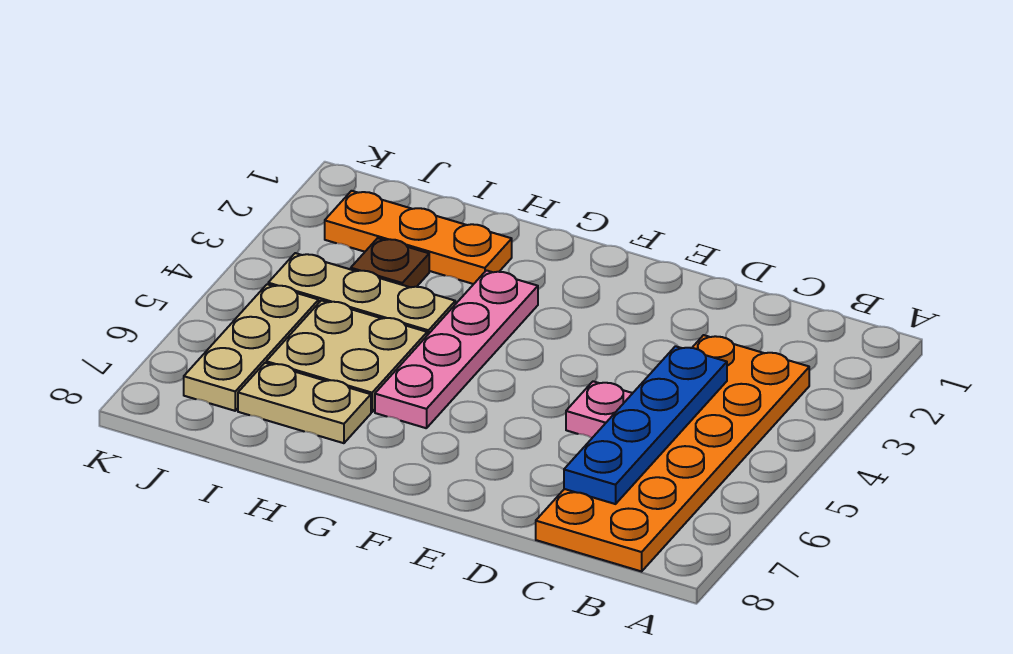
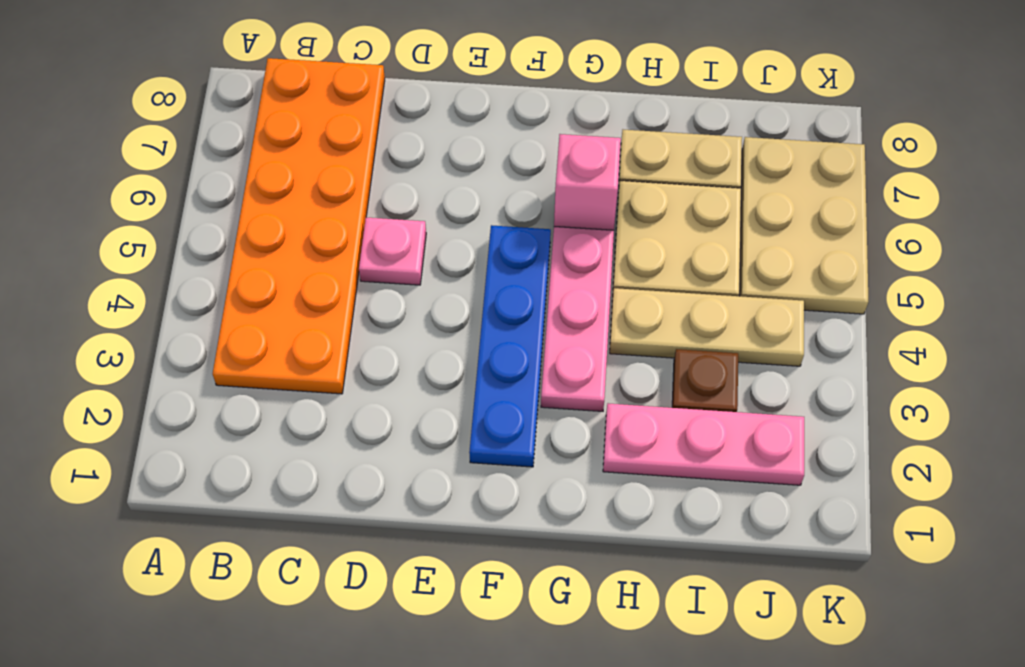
blue 1x4 plate [564,346,727,504] -> blue 1x4 plate moved to [469,225,551,467]
none -> pink 1x1 brick [554,134,621,230]
orange 1x3 plate [325,191,512,284] -> pink 1x3 plate [603,403,804,485]
tan 1x3 plate [184,284,319,411] -> tan 2x3 plate [740,137,868,314]

